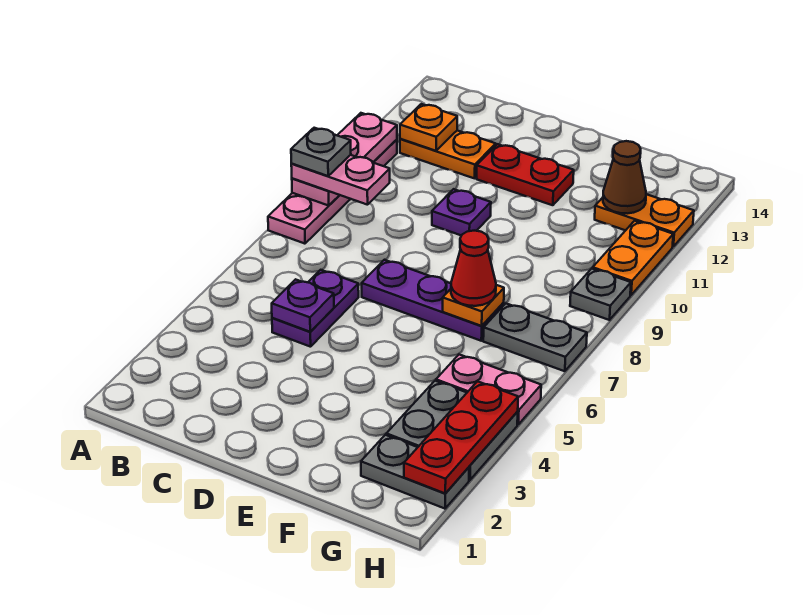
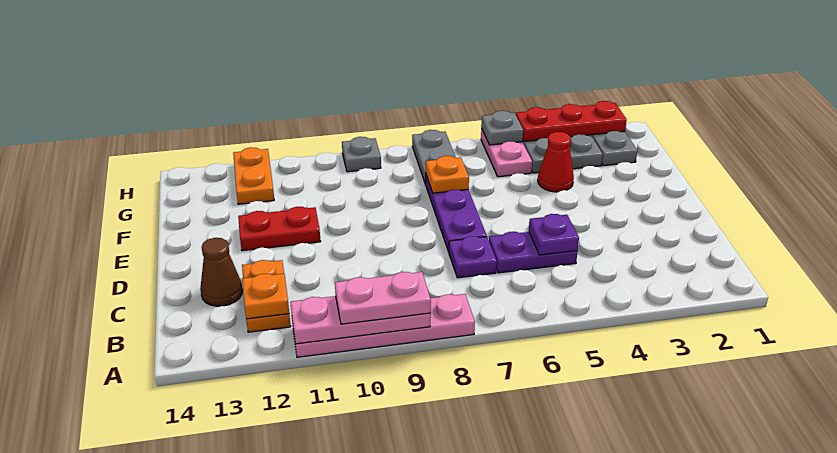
pink 1x2 plate [291,155,390,205] -> pink 1x2 plate turned to [335,272,431,324]
grey 1x1 plate [291,128,351,176] -> grey 1x1 plate moved to [481,111,523,145]
purple 1x1 plate [432,189,491,235] -> purple 1x1 plate moved to [449,236,497,278]
red 1x2 plate [477,144,574,205] -> red 1x2 plate turned to [238,207,321,251]
red 1x1 cone [451,231,496,306] -> red 1x1 cone moved to [538,132,574,192]
brown 1x1 cone [603,141,646,214] -> brown 1x1 cone moved to [200,238,243,306]
orange 1x2 plate [593,221,673,295] -> none

